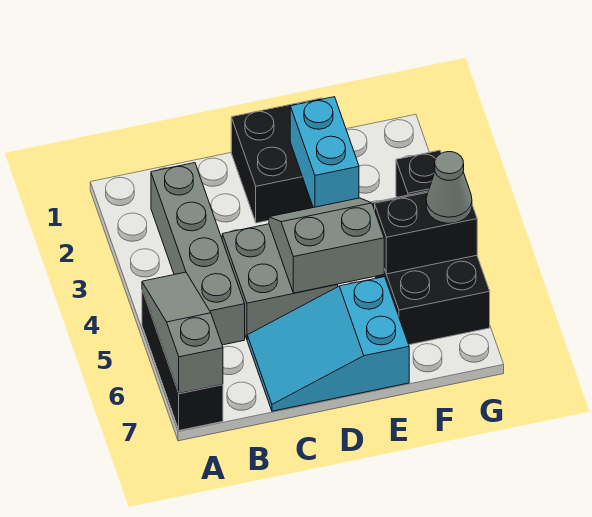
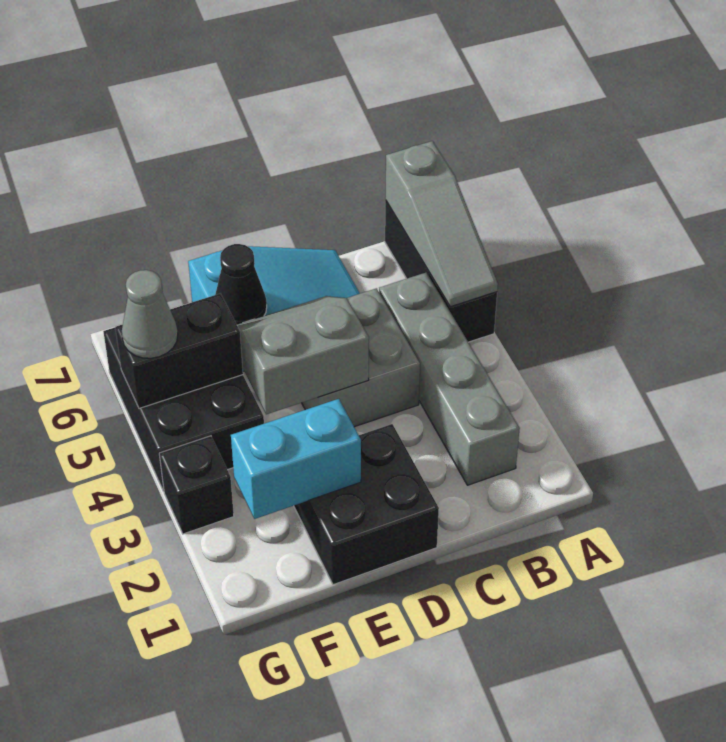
grey 2x2 slope [269,198,384,293] -> grey 2x2 slope turned to [237,296,369,414]
cyan 1x2 brick [290,97,359,208] -> cyan 1x2 brick turned to [231,399,361,519]
none -> black 1x1 cone [215,244,267,325]

